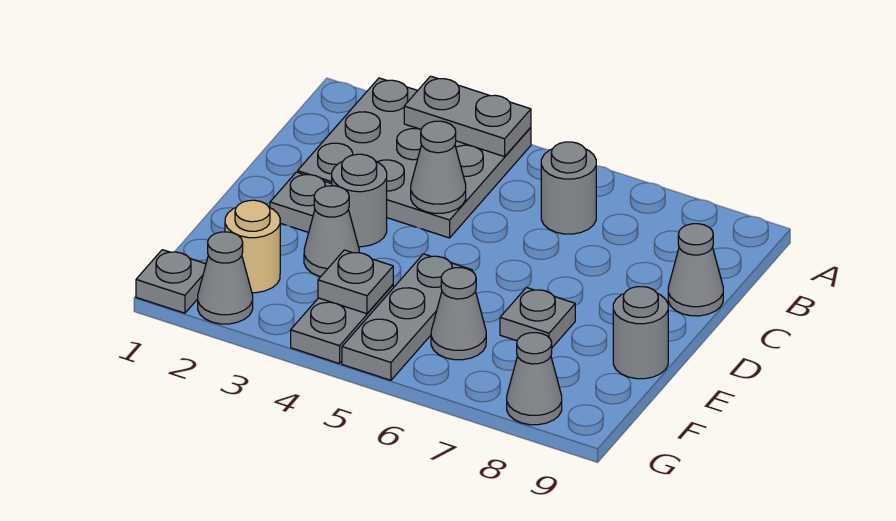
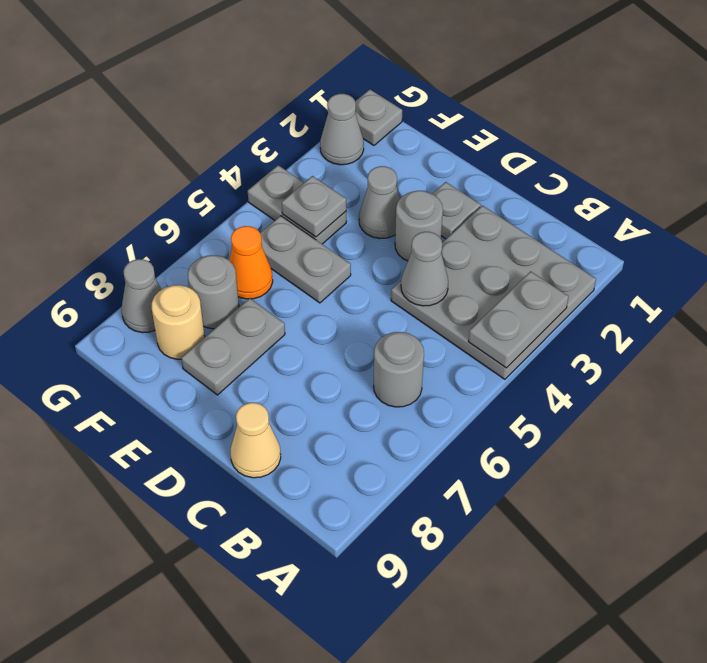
grey 1x1 cone [668,224,723,316] -> tan 1x1 cone [231,403,281,478]
grey 1x3 plate [342,254,472,380] -> grey 1x2 plate [260,216,351,303]
grey 1x1 plate [500,287,575,347] -> grey 1x2 plate [181,298,285,395]
grey 1x1 round brick [613,287,668,379] -> grey 1x1 round brick moved to [188,255,239,329]
tan 1x1 round brick [225,200,280,293] -> tan 1x1 round brick moved to [152,285,205,359]
grey 1x1 cone [431,268,486,360] -> orange 1x1 cone [229,226,273,299]

